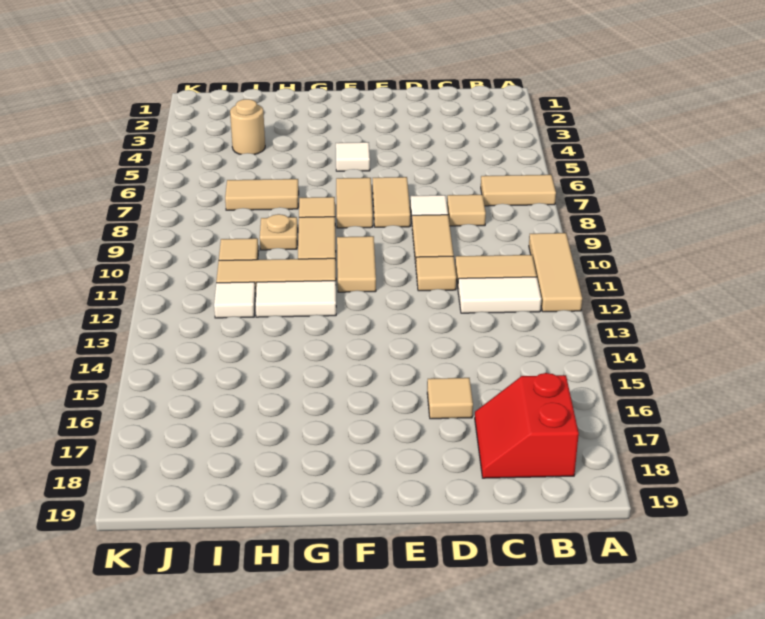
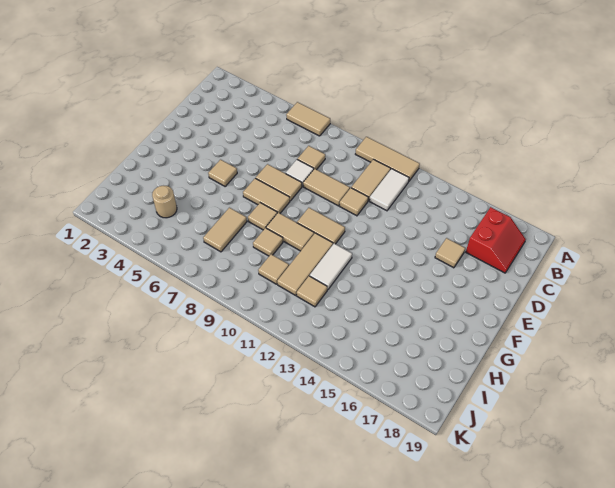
tan 1x2 tile [481,175,556,206] -> tan 1x2 tile turned to [286,102,330,136]
red 2x2 slope [475,373,579,478] -> red 2x2 slope turned to [466,207,526,273]
white 1x1 tile [336,142,370,171] -> tan 1x1 tile [208,160,237,186]
tan 1x1 plate [260,214,298,250] -> tan 1x1 tile [253,228,283,256]
white 1x1 tile [214,282,256,318] -> tan 1x1 tile [297,276,327,307]

